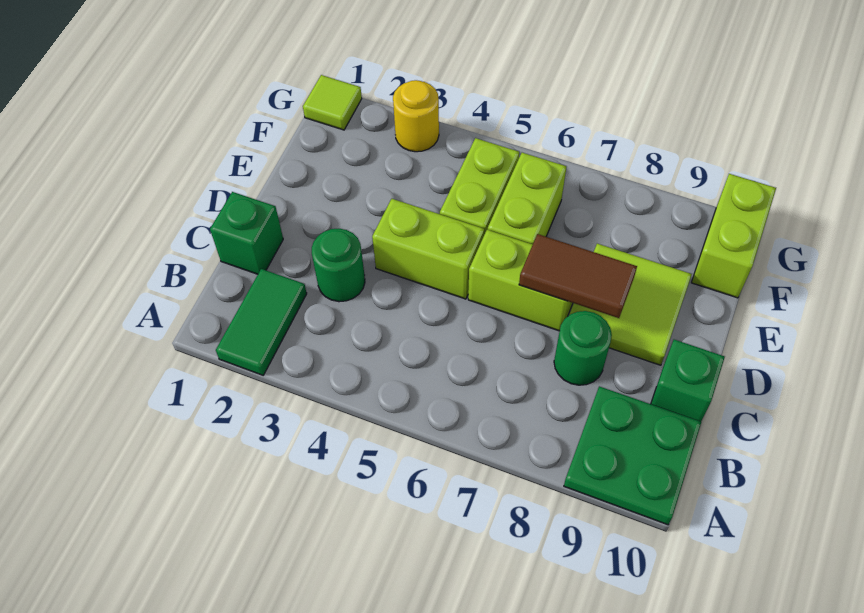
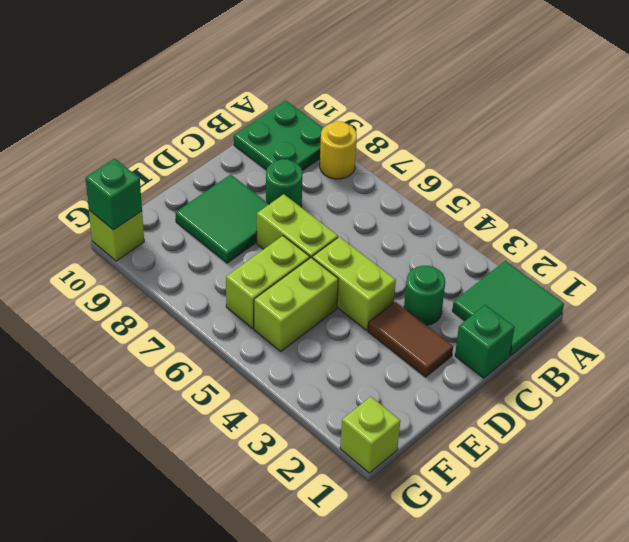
green 1x2 tile [216,269,307,375] -> green 2x2 tile [452,261,564,356]
green 1x1 brick [651,340,725,422] -> green 1x1 brick moved to [85,158,142,230]
brown 1x2 tile [519,234,637,318] -> brown 1x2 tile moved to [368,302,453,377]
lime 2x2 tile [569,244,692,365] -> green 2x2 tile [175,174,269,263]
lime 1x2 brick [691,174,776,298] -> lime 1x1 brick [89,210,144,261]
lime 1x1 tile [303,75,362,130] -> lime 1x1 brick [340,397,400,473]
yellow 1x1 round brick [393,80,439,152] -> yellow 1x1 round brick moved to [320,121,357,179]

